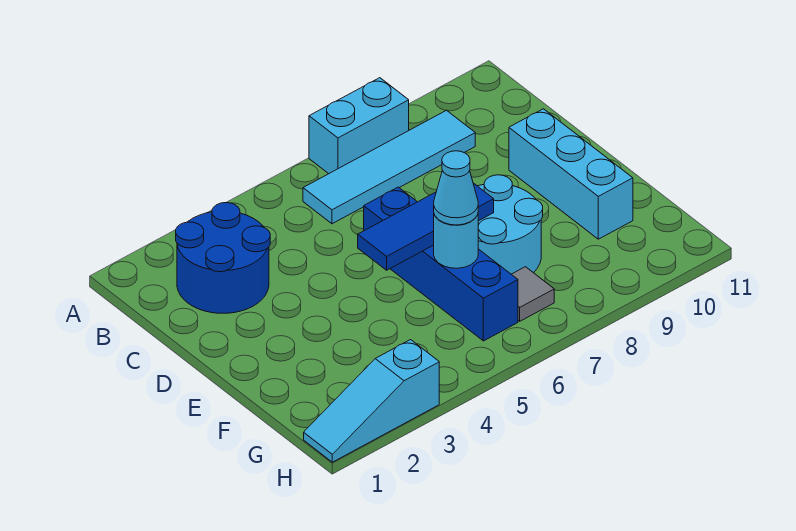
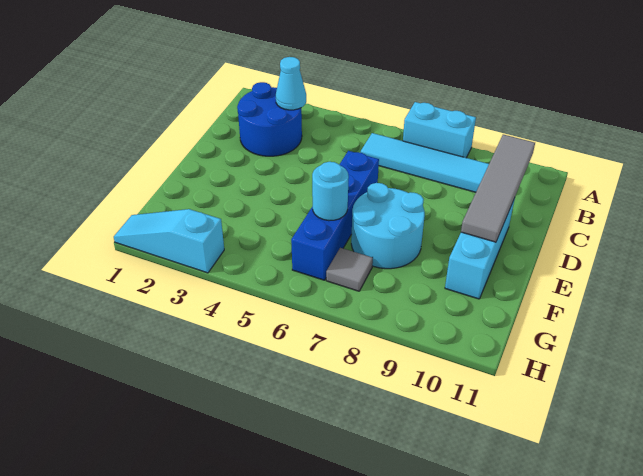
none -> grey 1x4 tile [461,135,535,242]
blue 1x3 tile [358,183,494,270] -> none
cyan 1x1 cone [434,151,478,225] -> cyan 1x1 cone moved to [276,57,306,110]

